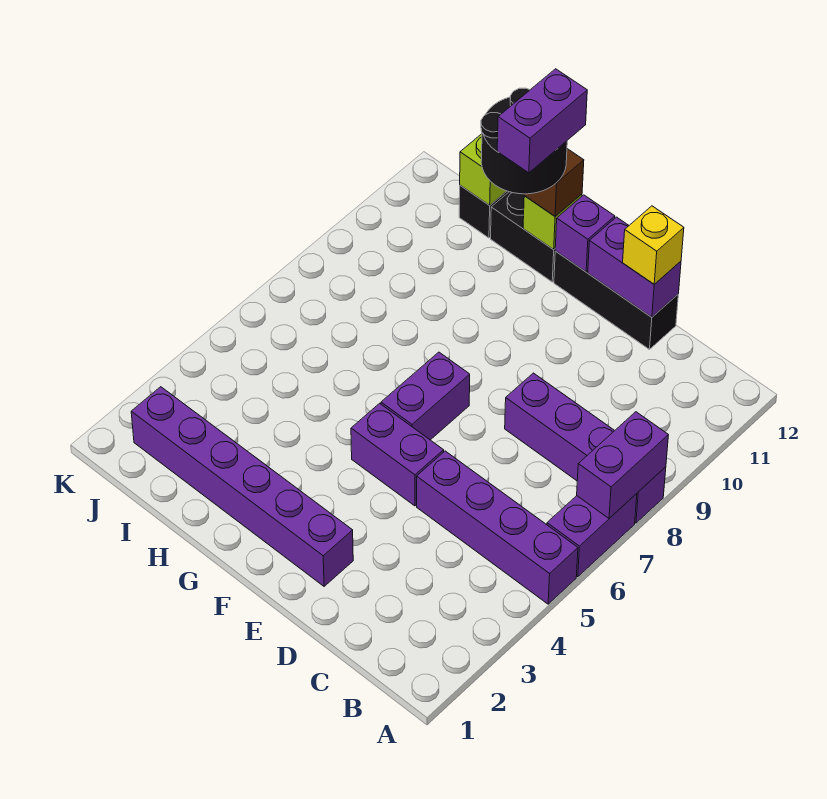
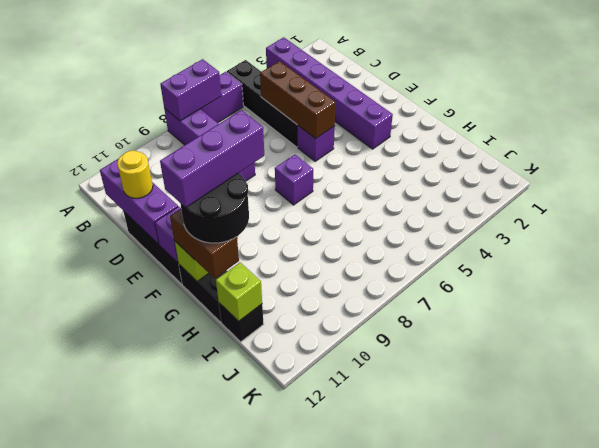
purple 1x4 brick [417,451,578,604] -> black 1x4 brick [227,60,298,147]
none -> brown 1x3 brick [260,61,336,139]
purple 1x2 brick [588,217,681,317] -> purple 1x3 brick [100,159,178,244]
yellow 1x1 brick [623,206,684,284] -> yellow 1x1 round brick [117,151,153,198]
purple 1x6 brick [131,387,353,586] -> purple 1x6 brick moved to [266,37,393,149]
purple 1x2 brick [351,403,444,506] -> purple 1x1 brick [298,126,335,161]
purple 1x2 brick [381,352,470,440] -> purple 1x1 brick [275,155,313,205]
purple 1x2 brick [497,69,587,173] -> purple 1x3 brick [160,110,264,208]

